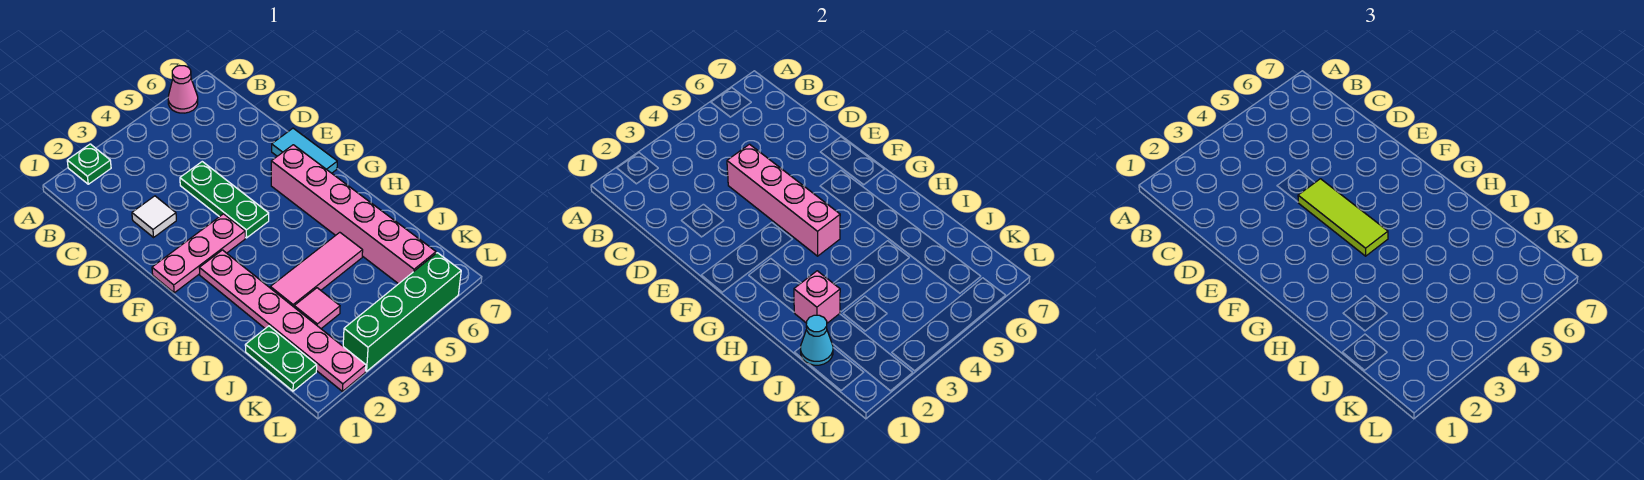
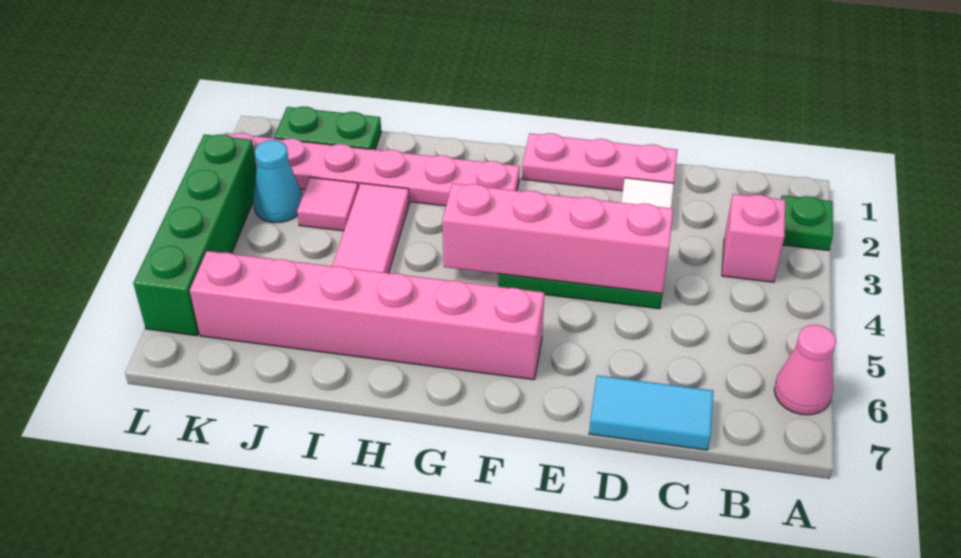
lime 1x3 tile [1298,179,1388,256] -> none
cyan 1x2 tile [272,128,337,173] -> cyan 1x2 tile moved to [589,375,714,450]
pink 1x3 plate [152,214,245,293] -> pink 1x3 plate turned to [522,133,677,191]
pink 1x1 brick [794,271,840,323] -> pink 1x1 brick moved to [722,194,785,282]
cyan 1x1 cone [801,315,833,365] -> cyan 1x1 cone moved to [253,140,303,222]

